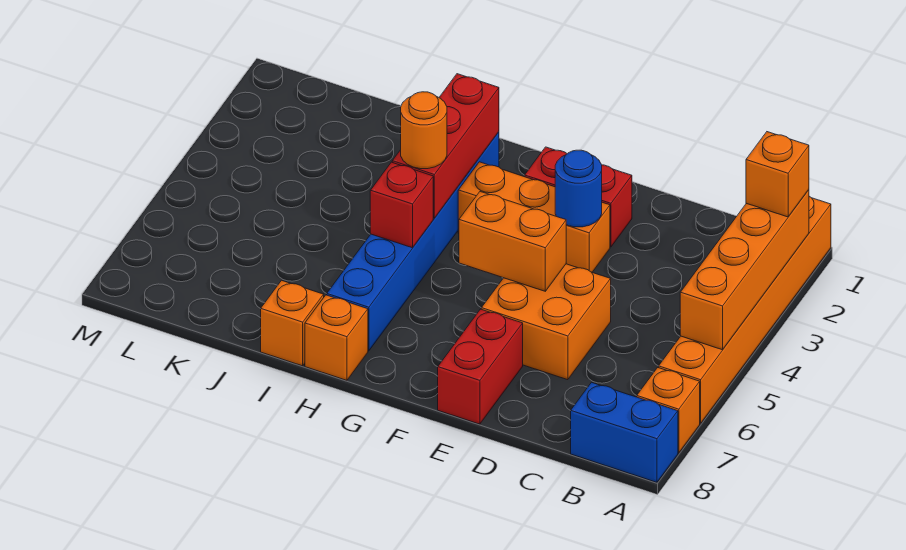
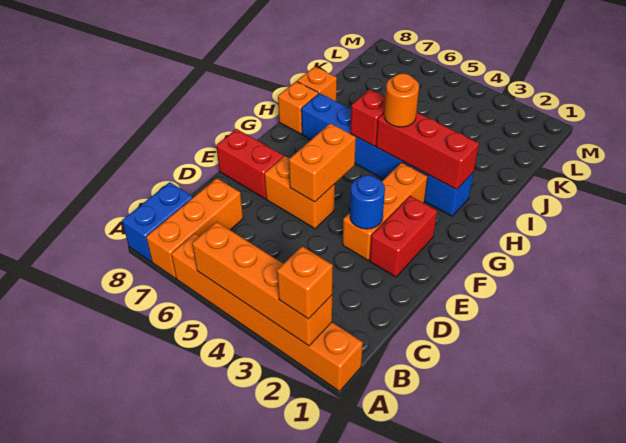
orange 1x1 brick [637,368,700,453] -> orange 1x3 brick [146,178,243,278]
orange 2x2 brick [481,264,611,380] -> orange 1x2 brick [265,156,335,229]

